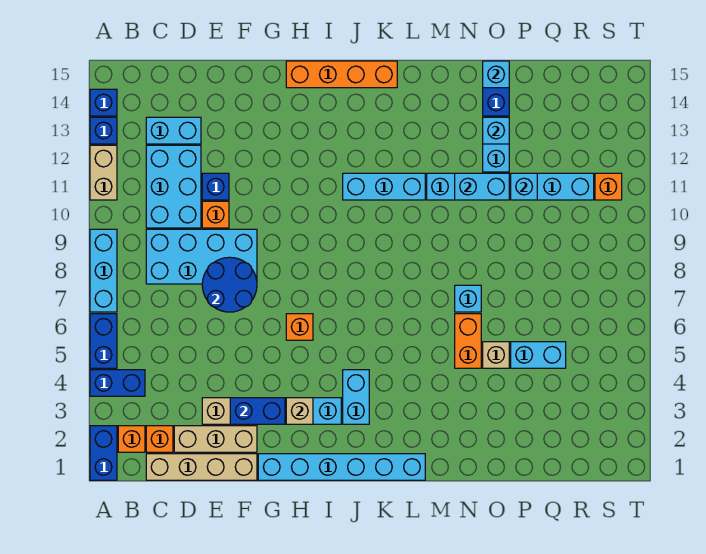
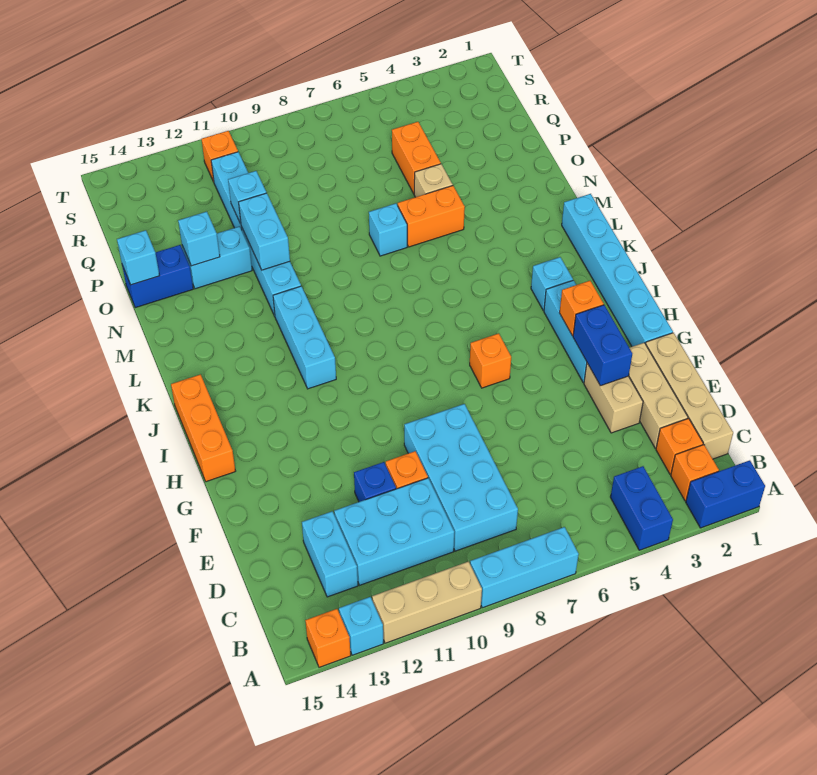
blue 1x2 brick [90,314,117,368] -> none
tan 1x2 brick [90,145,117,200] -> tan 1x3 brick [372,561,482,643]
blue 1x1 brick [90,117,117,144] -> cyan 1x1 brick [339,597,384,655]
blue 1x1 brick [90,89,117,116] -> orange 1x1 brick [305,609,351,667]
blue 2x2 round brick [202,257,257,312] -> none
tan 1x1 brick [286,398,313,424] -> orange 1x1 brick [560,281,604,336]
orange 1x4 brick [286,61,397,88] -> orange 1x3 brick [171,374,235,482]
cyan 1x2 brick [343,370,369,424] -> cyan 1x1 brick [531,257,573,311]
cyan 1x2 brick [511,342,566,368] -> orange 1x2 brick [392,122,441,194]

